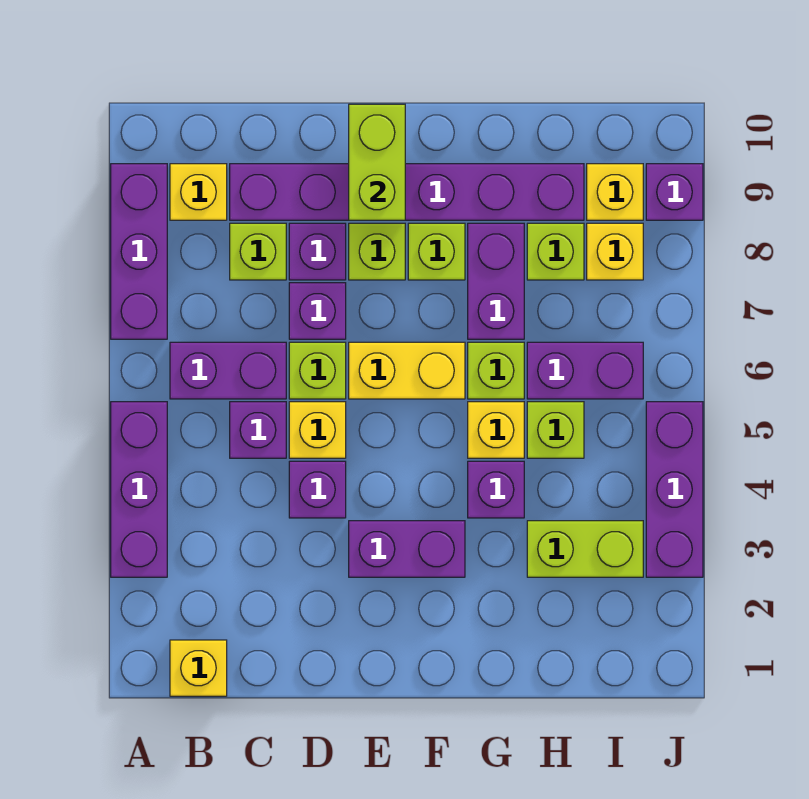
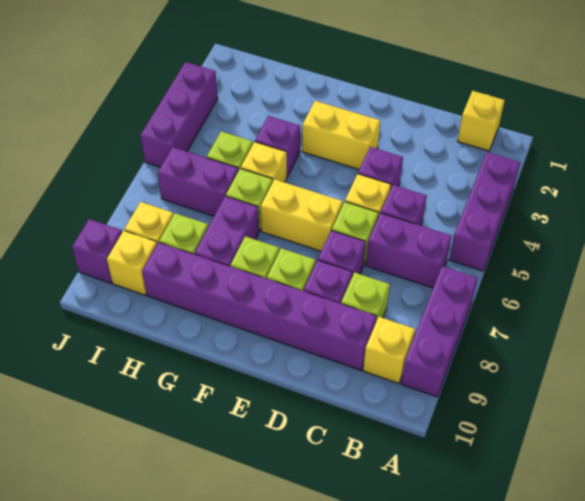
purple 1x2 brick [349,521,465,577] -> yellow 1x2 brick [302,101,380,169]
lime 1x2 brick [349,104,405,220] -> none
lime 1x2 brick [527,521,643,577] -> none

